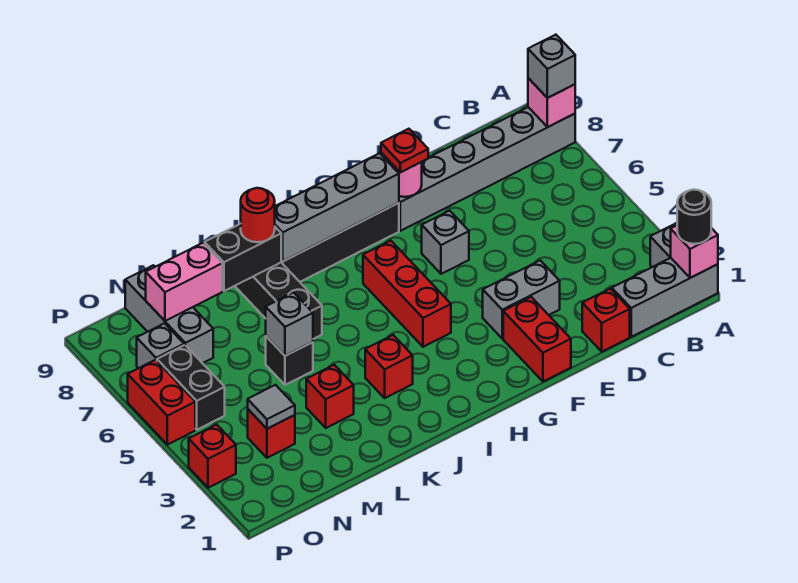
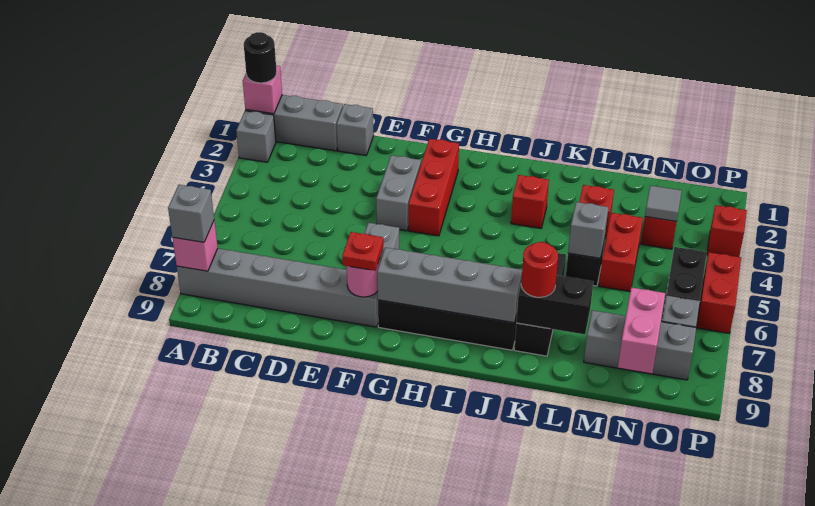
red 1x1 brick [582,289,630,352] -> grey 1x1 brick [337,104,374,155]
grey 1x2 brick [483,261,560,338] -> grey 1x2 brick turned to [376,155,421,231]
red 1x2 brick [503,297,571,382] -> red 1x2 brick moved to [599,213,643,291]
red 1x3 brick [363,241,451,347] -> red 1x3 brick moved to [409,139,459,236]
pink 1x2 brick [146,243,222,321] -> pink 1x2 brick turned to [618,287,665,374]
grey 1x3 brick [125,265,213,363] -> grey 1x3 brick turned to [584,310,696,380]

